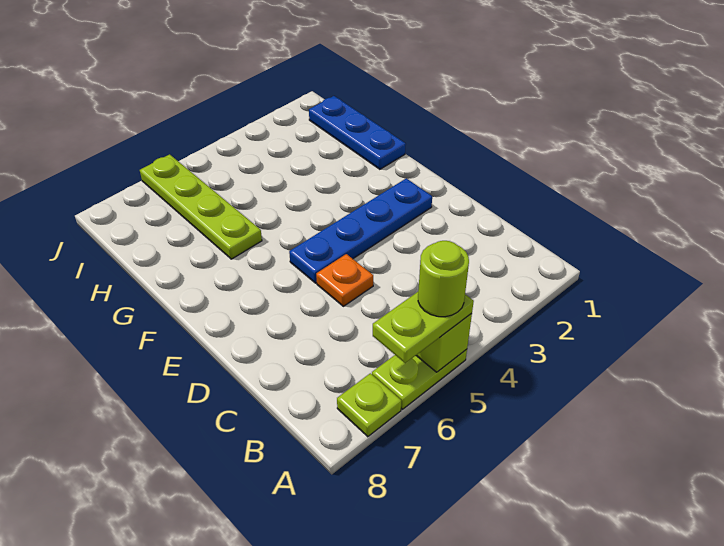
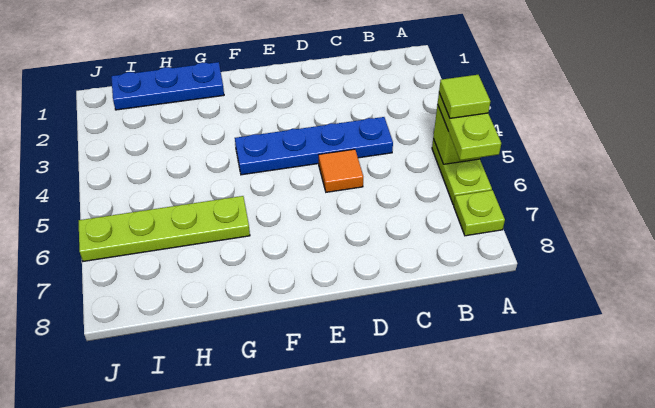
lime 1x1 round brick [418,241,469,317] -> lime 1x1 tile [439,75,490,118]
orange 1x1 plate [316,254,373,306] -> orange 1x1 tile [319,149,363,192]
blue 1x4 plate [289,178,432,283] -> blue 1x4 plate turned to [235,117,393,175]

